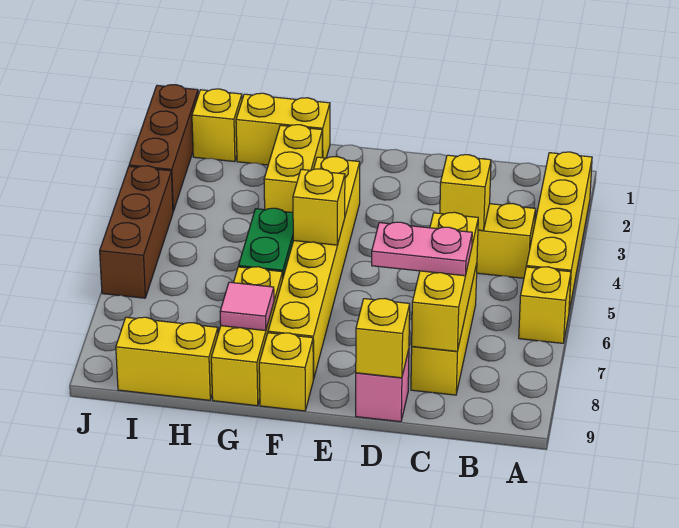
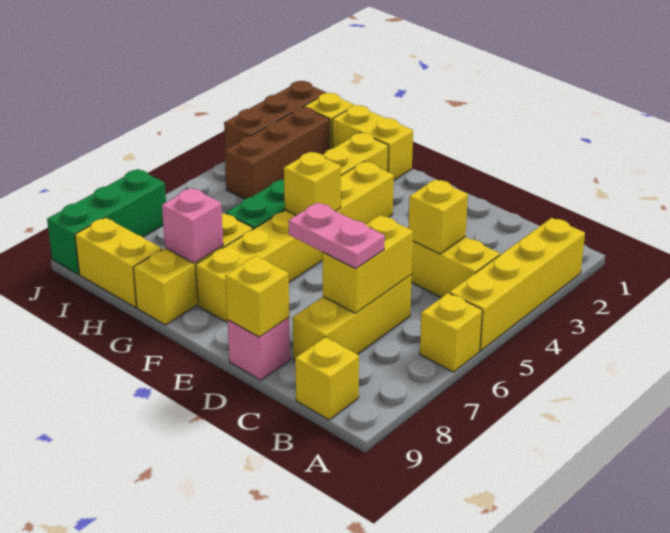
yellow 1x3 brick [412,212,478,351] -> yellow 1x2 brick [323,215,413,313]
yellow 1x1 brick [259,333,313,411] -> yellow 1x1 brick moved to [295,337,359,420]
pink 1x1 tile [220,282,274,330] -> pink 1x1 brick [162,188,223,263]
brown 1x3 brick [100,166,173,298] -> brown 1x3 brick moved to [225,107,330,199]
none -> green 1x3 brick [47,169,166,274]

